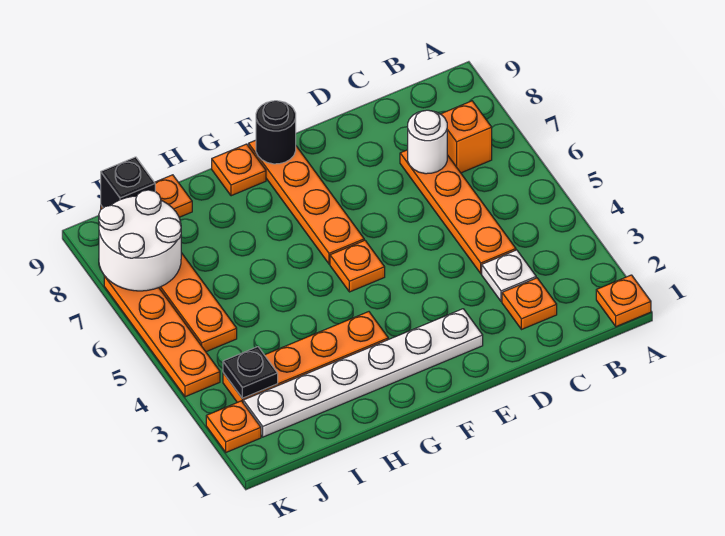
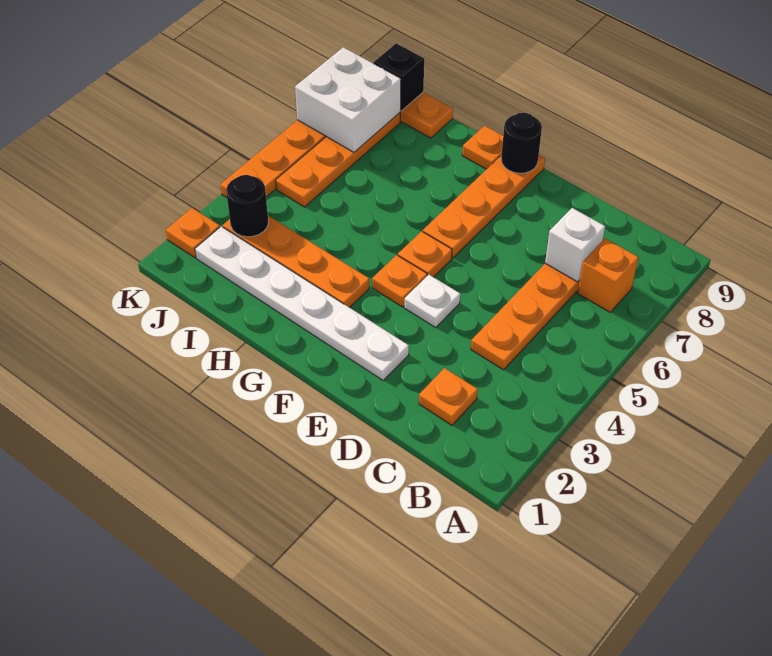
orange 1x1 plate [596,275,651,327] -> orange 1x1 plate moved to [372,255,427,307]
white 1x1 plate [482,250,536,302] -> white 1x1 plate moved to [404,275,460,327]
white 1x1 round brick [408,110,447,174] -> white 1x1 brick [545,208,605,282]
black 1x1 plate [223,347,278,398] -> black 1x1 round brick [226,175,268,237]
white 2x2 round brick [99,190,181,291] -> white 2x2 brick [295,47,401,152]

